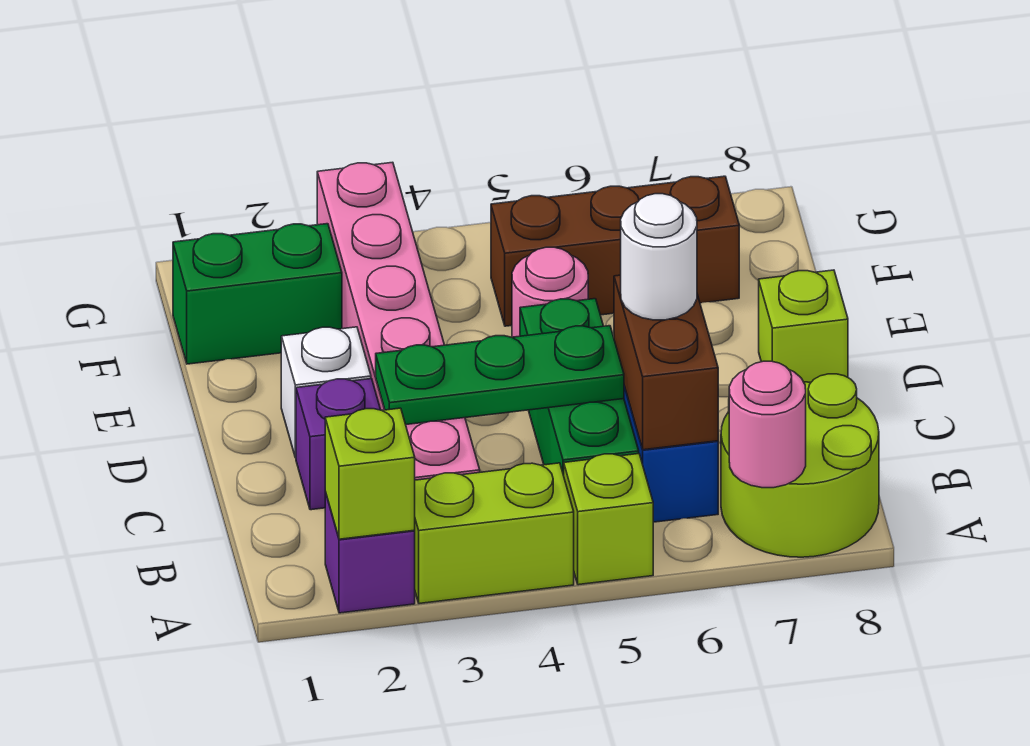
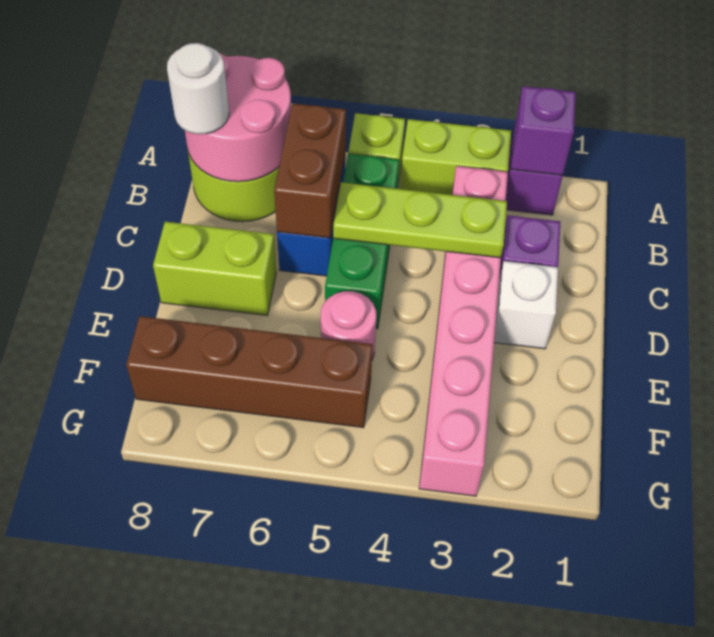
lime 1x1 brick [325,408,415,539] -> purple 1x1 brick [511,86,576,176]
pink 1x1 round brick [729,361,806,488] -> pink 2x2 round brick [185,53,291,182]
green 1x3 plate [376,326,624,425] -> lime 1x3 plate [333,182,507,258]
white 1x1 round brick [621,194,697,320] -> white 1x1 round brick moved to [167,43,229,134]
lime 1x1 brick [759,270,848,382] -> lime 1x2 brick [153,222,276,316]
green 1x2 brick [173,224,342,364] -> none
brown 1x3 brick [491,176,739,326] -> brown 1x4 brick [126,316,373,428]

